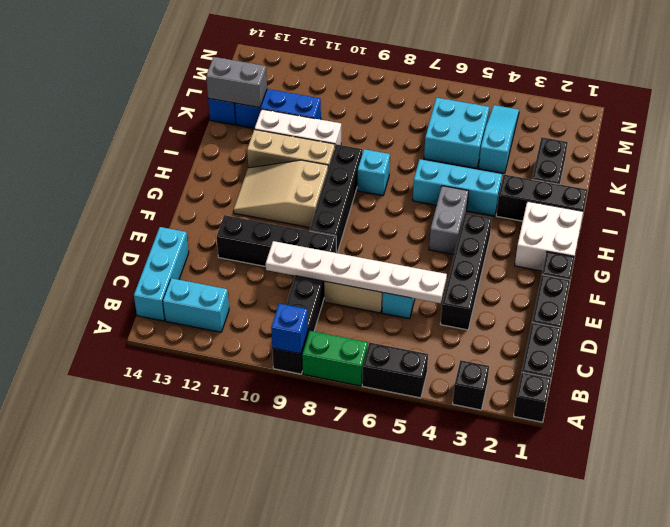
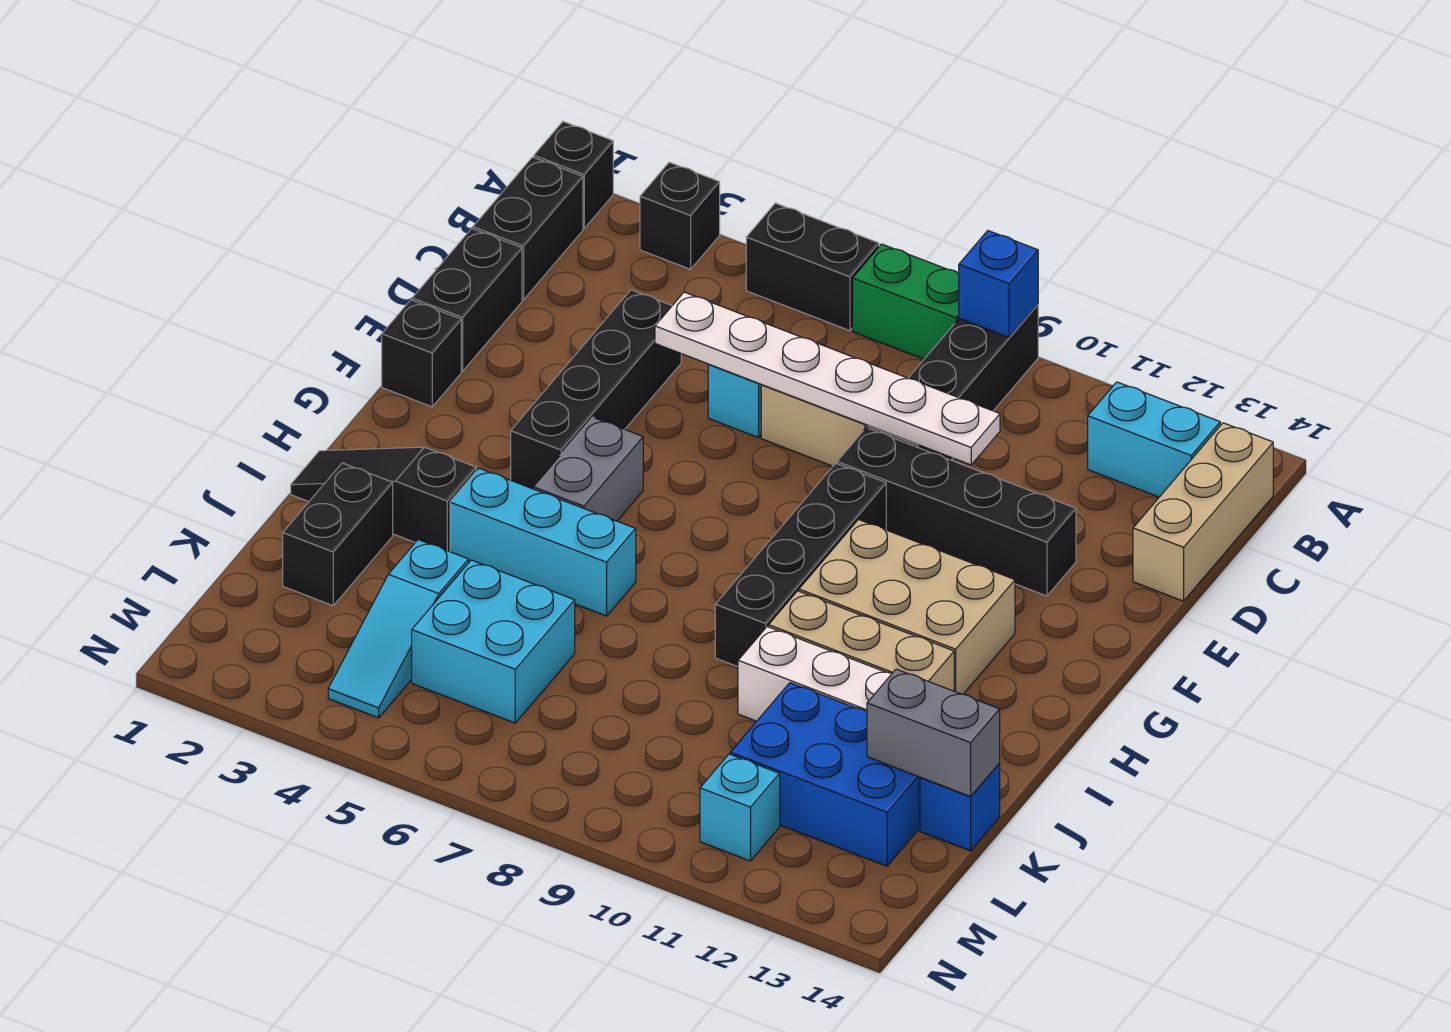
cyan 1x3 brick [134,227,189,321] -> tan 1x3 brick [1133,423,1273,601]
white 2x2 brick [515,201,583,271] -> none
tan 2x3 slope [233,160,328,228] -> tan 2x3 brick [799,520,1015,694]
black 1x3 brick [496,175,587,221] -> black 1x3 slope [291,447,476,552]
cyan 1x1 brick [357,149,390,195] -> cyan 1x1 brick moved to [700,754,780,861]
blue 1x3 brick [235,89,321,129] -> blue 2x3 brick [730,683,920,866]

